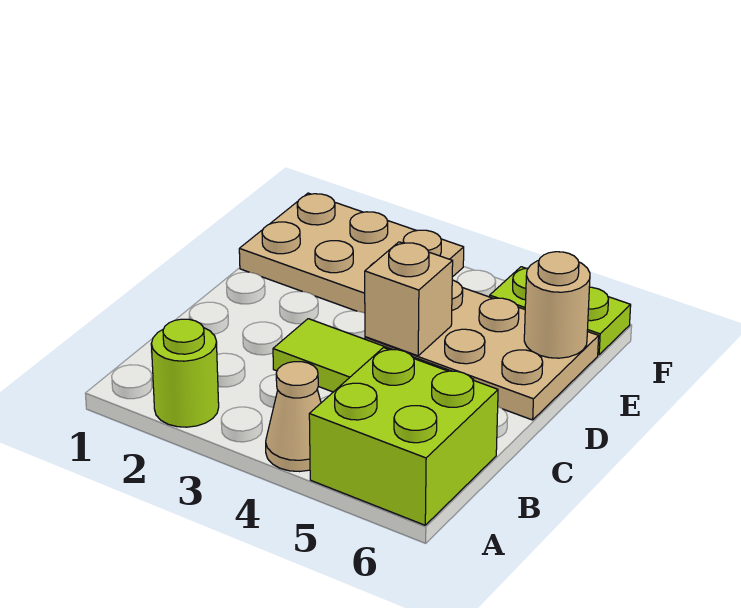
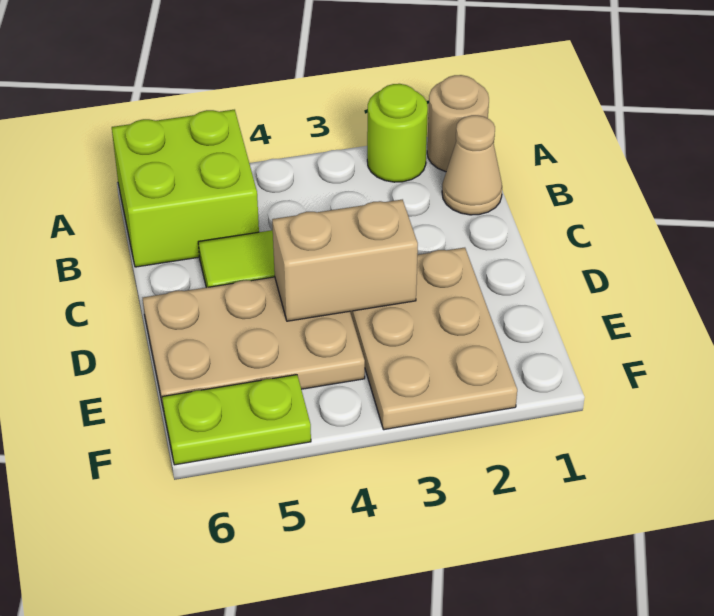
tan 1x1 cone [266,362,321,472] -> tan 1x1 cone moved to [442,115,502,215]
tan 1x1 brick [365,242,453,356] -> tan 1x2 brick [272,200,418,321]
tan 2x3 plate [239,193,464,313] -> tan 2x3 plate turned to [350,248,517,430]
tan 1x1 round brick [524,252,590,358] -> tan 1x1 round brick moved to [427,75,489,172]

